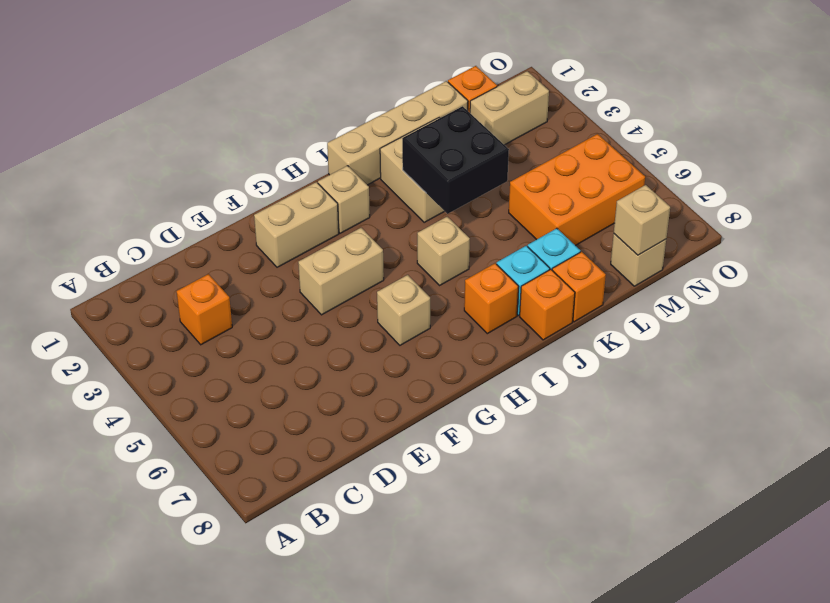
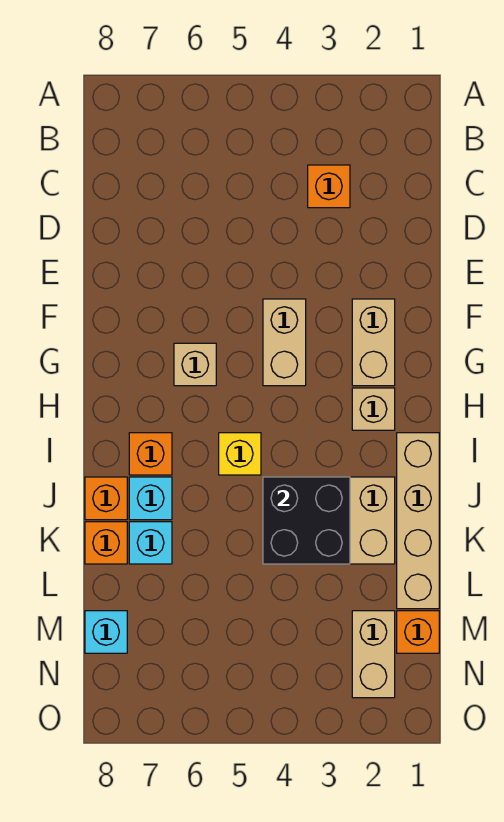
tan 1x1 brick [417,217,470,285] -> yellow 1x1 brick [219,433,261,475]
orange 2x3 brick [509,134,645,246] -> none
tan 1x1 brick [611,234,666,286] -> cyan 1x1 brick [85,611,127,653]
tan 1x1 brick [614,185,670,255] -> none

